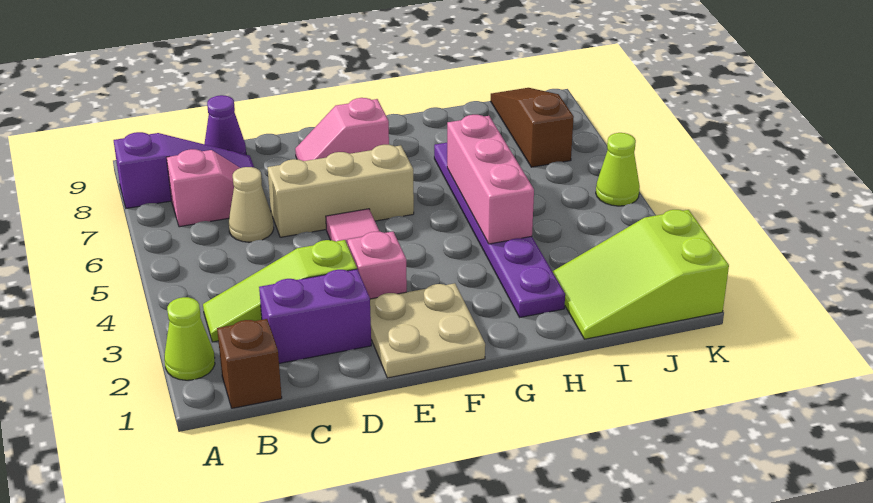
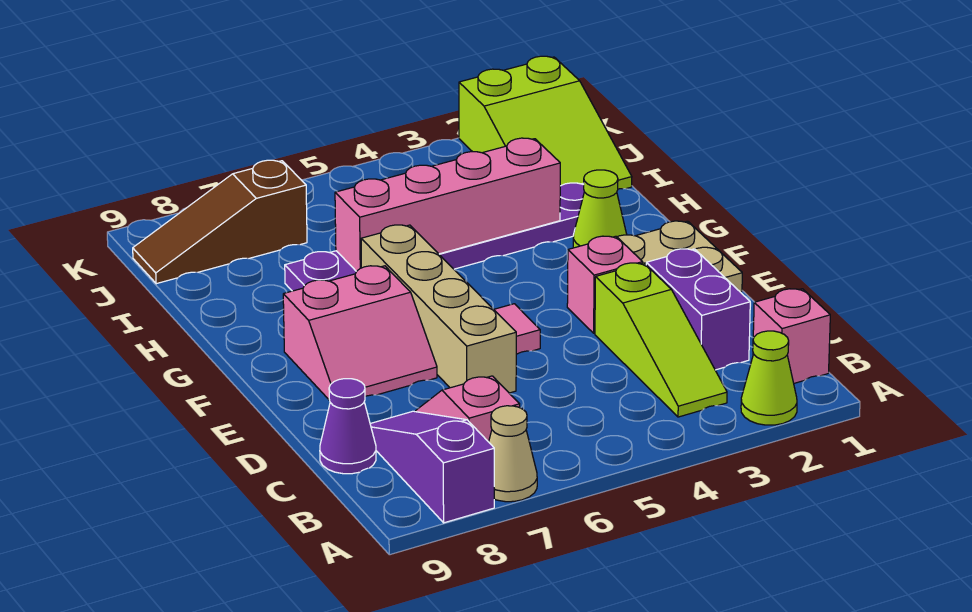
brown 1x1 brick [217,319,282,408] -> pink 1x1 brick [753,289,830,383]
tan 1x1 cone [229,167,274,242] -> tan 1x1 cone moved to [489,406,537,502]
tan 1x3 brick [268,145,414,237] -> tan 1x4 brick [361,225,516,393]
pink 1x2 slope [295,98,389,161] -> pink 2x2 slope [283,266,437,401]
pink 1x3 brick [447,115,534,244] -> pink 1x4 brick [335,138,560,271]
lime 1x1 cone [596,133,640,206] -> lime 1x1 cone moved to [573,170,627,248]

